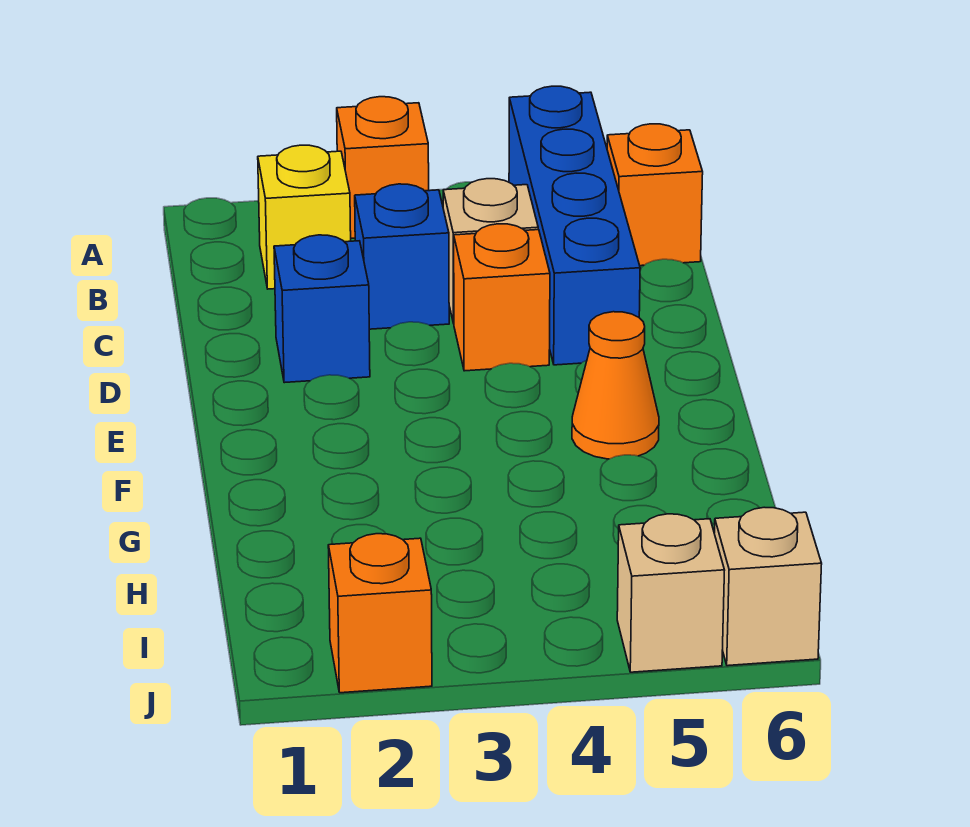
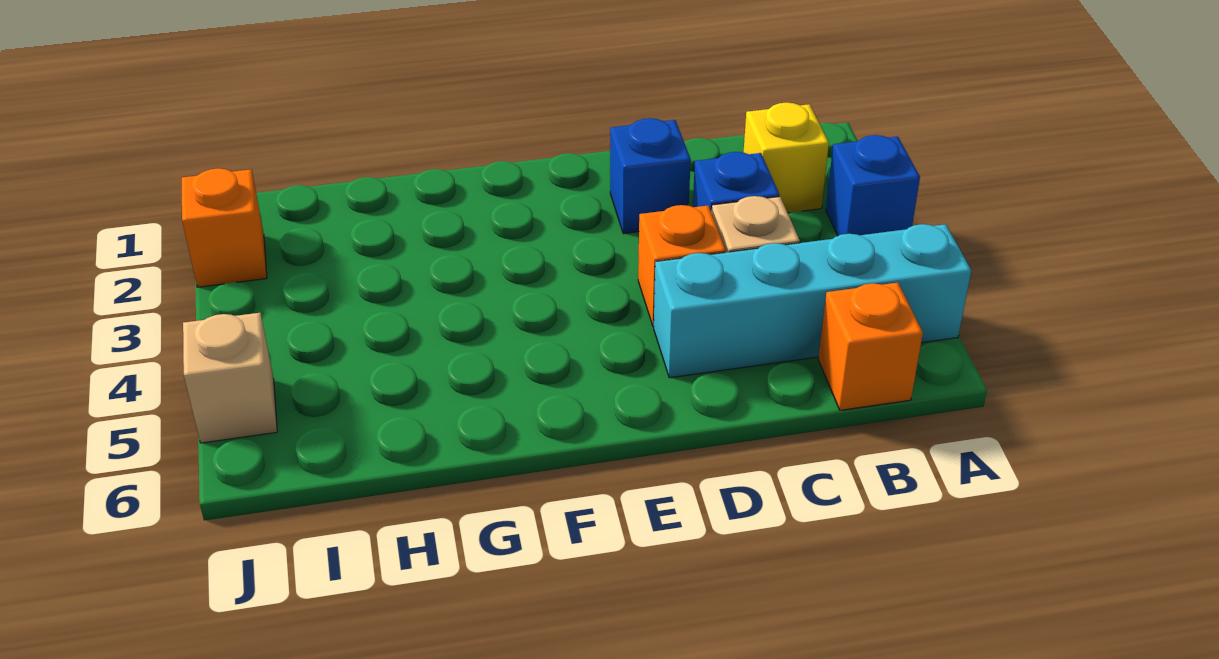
orange 1x1 brick [337,97,429,238] -> blue 1x1 brick [826,135,920,236]
blue 1x4 brick [509,86,640,365] -> cyan 1x4 brick [654,224,971,378]
orange 1x1 cone [572,312,659,459] -> none
tan 1x1 brick [714,507,822,666] -> none

